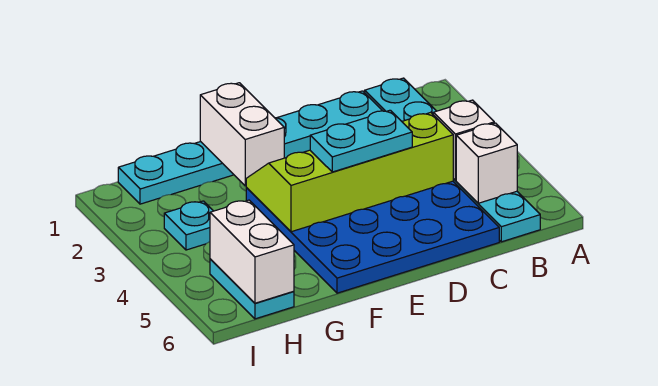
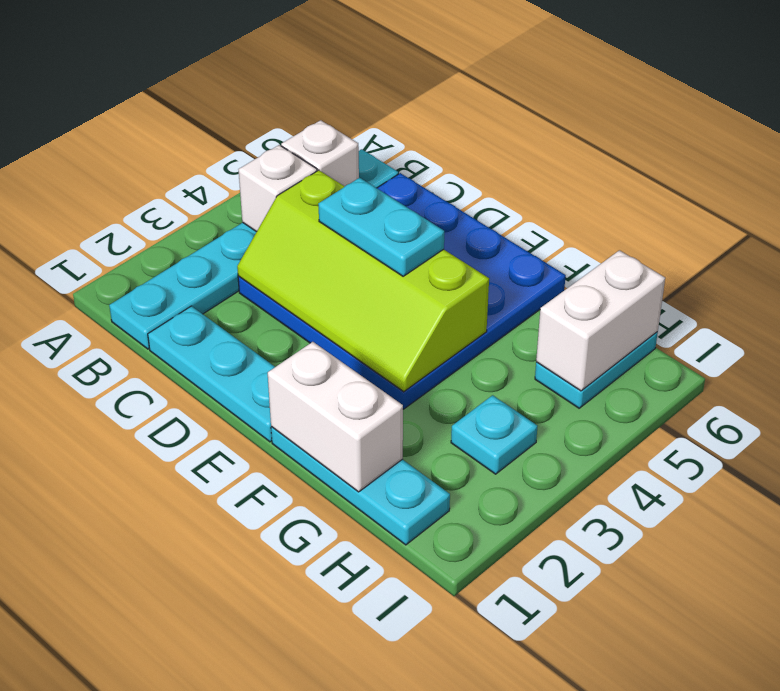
white 1x2 brick [200,83,284,186] -> white 1x2 brick turned to [268,342,403,492]

